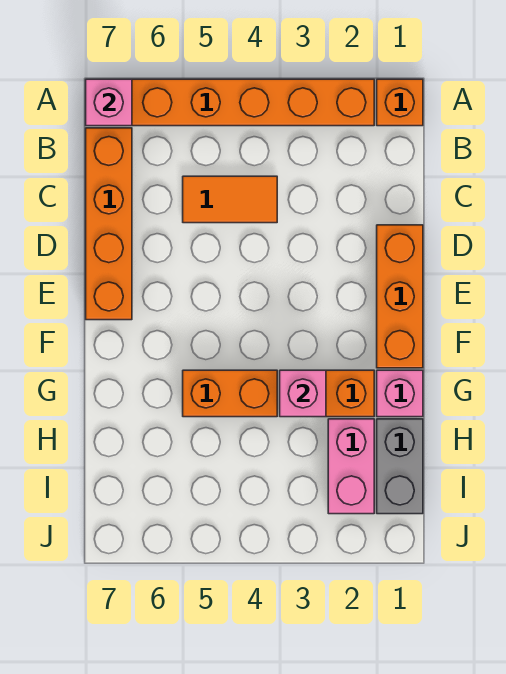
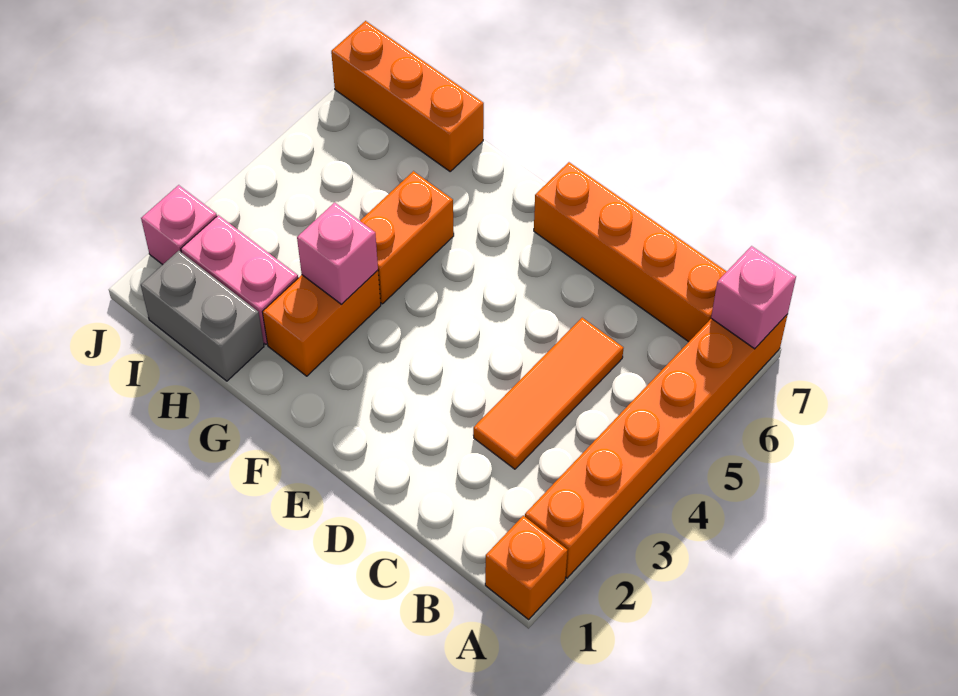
orange 1x2 tile [183,176,277,223] -> orange 1x3 tile [473,318,624,469]
orange 1x3 brick [377,225,423,368] -> orange 1x3 brick moved to [331,21,484,171]
pink 1x1 brick [377,370,423,417] -> pink 1x1 brick moved to [141,185,217,265]

